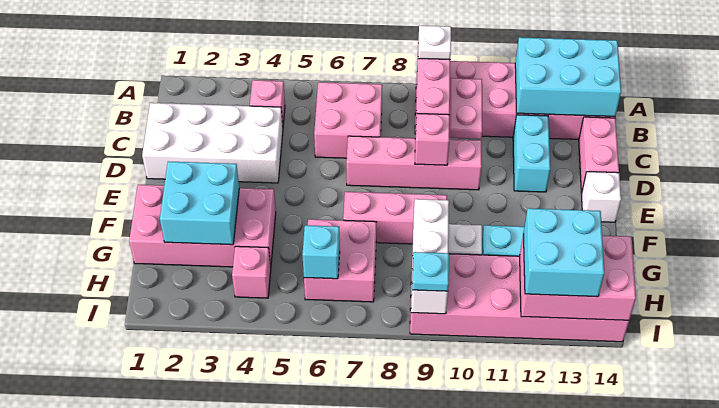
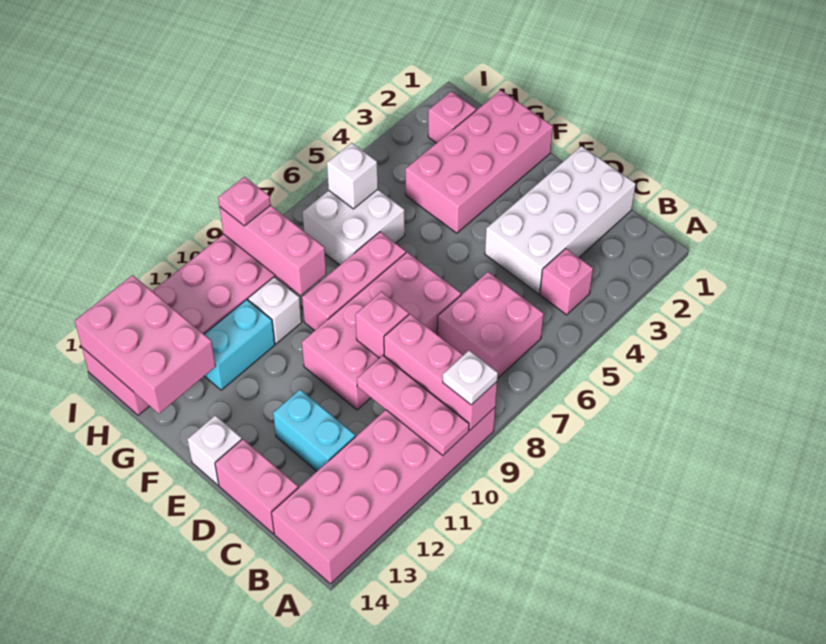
cyan 2x3 brick [515,37,621,116] -> none
pink 1x2 plate [449,78,482,139] -> pink 1x3 plate [357,356,469,456]
pink 1x4 brick [346,136,482,190] -> pink 2x4 brick [302,252,461,410]
cyan 2x2 brick [160,161,239,245] -> none
pink 2x2 brick [304,219,376,302] -> white 2x2 brick [303,189,405,265]
white 1x3 brick [411,199,449,314] -> pink 1x3 brick [220,205,326,295]
pink 1x1 brick [232,246,271,298] -> pink 1x1 brick moved to [428,91,476,143]
cyan 1x1 brick [302,225,340,279] -> white 1x1 brick [327,143,378,209]
pink 2x3 brick [520,234,636,320] -> pink 2x3 brick turned to [75,275,216,414]
cyan 2x2 brick [523,208,604,297] -> none
cyan 1x1 plate [412,252,449,291] -> pink 1x1 plate [218,177,271,226]

